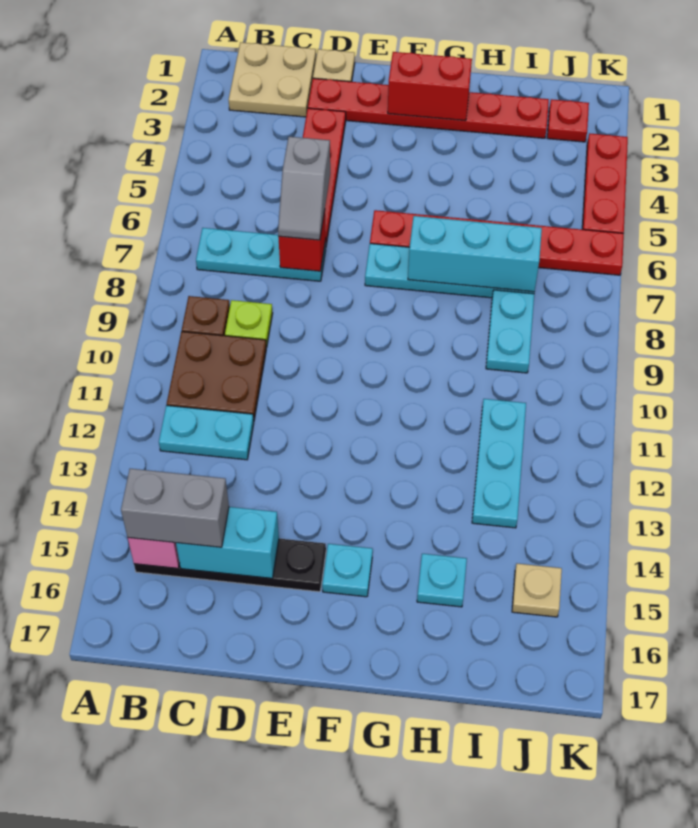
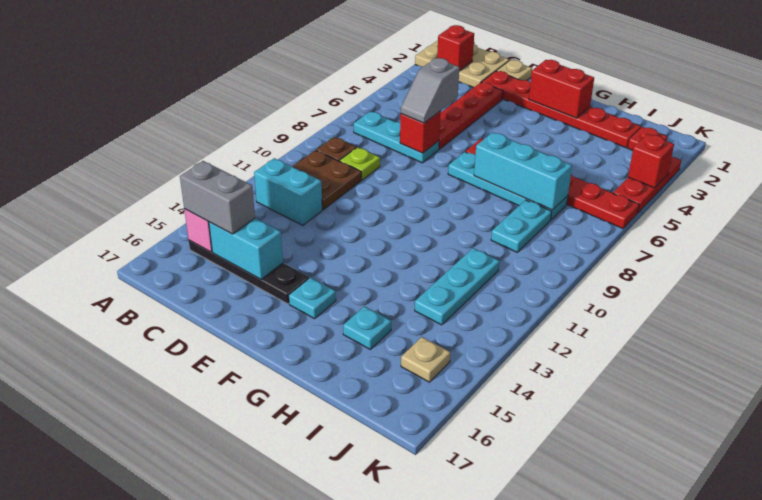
tan 2x2 plate [229,42,316,117] -> tan 2x3 plate [415,40,509,88]
none -> red 1x1 brick [437,25,474,71]
cyan 1x2 plate [159,405,254,460] -> cyan 1x2 brick [254,158,322,225]
none -> red 1x1 brick [628,134,674,188]

